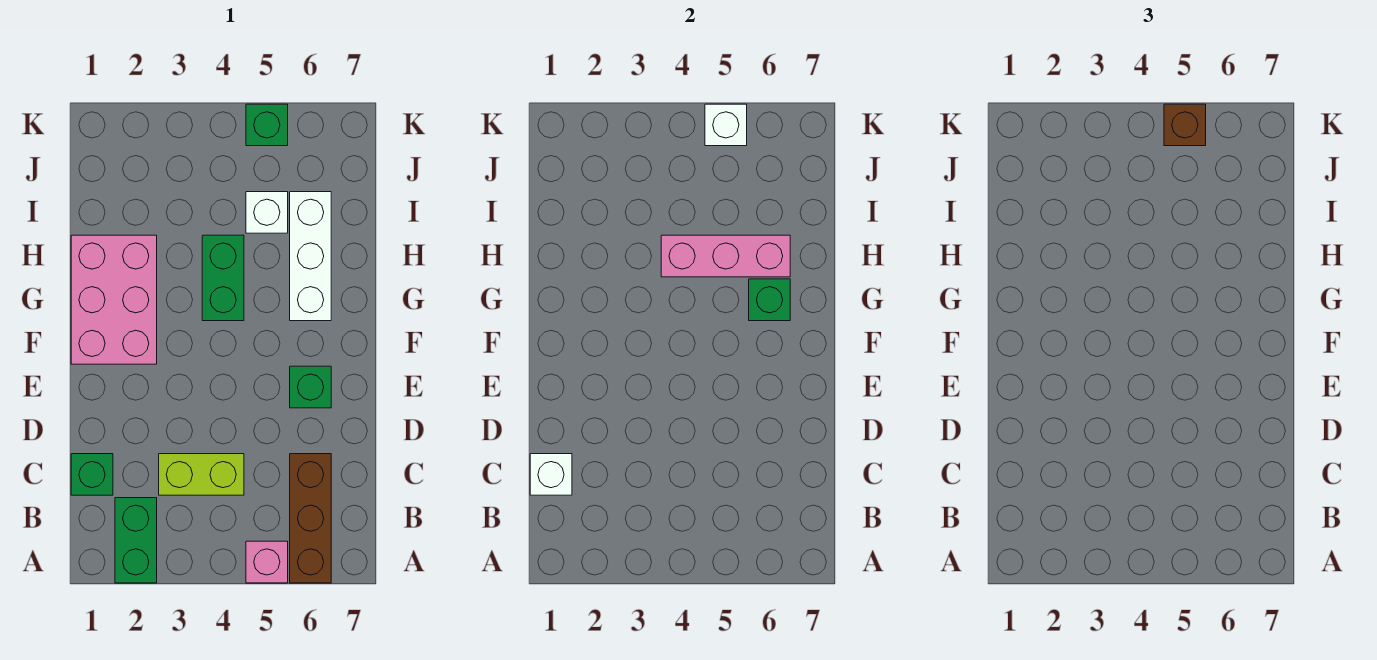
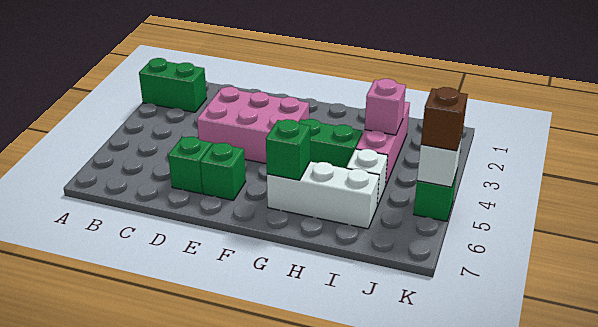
pink 1x1 brick [246,541,288,583] -> pink 1x1 brick moved to [365,79,406,135]
brown 1x3 brick [290,454,331,583] -> none
green 1x1 brick [71,454,113,495] -> green 1x1 brick moved to [168,137,212,194]
white 1x1 brick [530,454,572,495] -> none
lime 1x2 brick [159,454,244,495] -> none
pink 2x3 brick [71,235,157,364] -> pink 2x3 brick moved to [197,87,309,164]
pink 1x3 brick [661,235,790,277] -> pink 1x3 brick moved to [356,102,410,186]

